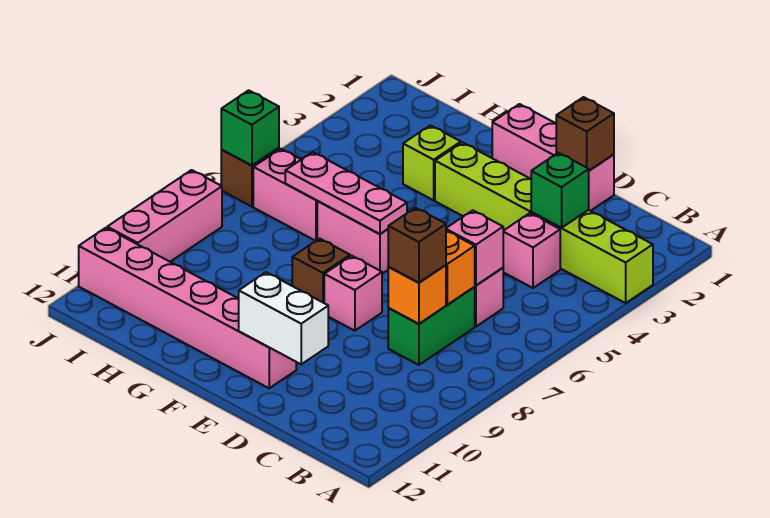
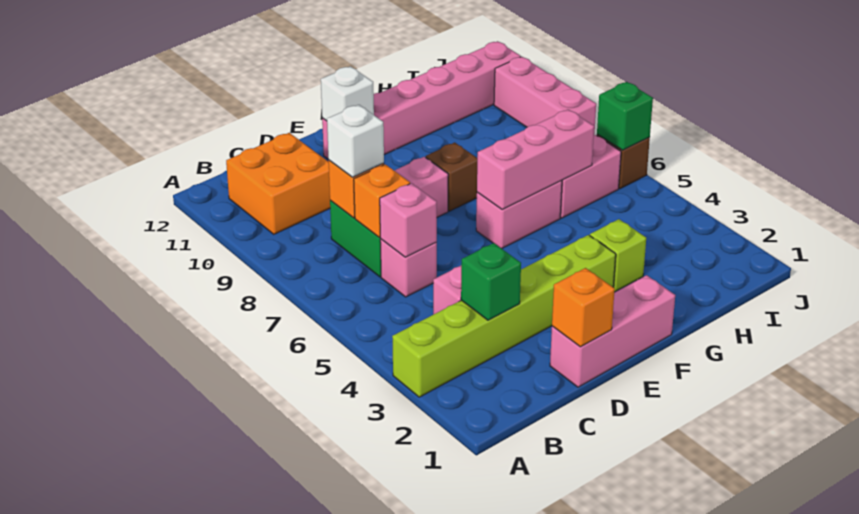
none -> orange 2x2 brick [226,133,330,234]
brown 1x1 brick [388,208,446,283] -> white 1x1 brick [327,105,384,177]
brown 1x1 brick [556,97,614,171] -> orange 1x1 brick [552,268,615,347]
white 1x2 brick [239,272,328,364] -> white 1x1 brick [321,66,374,121]
pink 1x3 plate [285,152,407,234] -> pink 1x3 brick [477,109,594,210]

